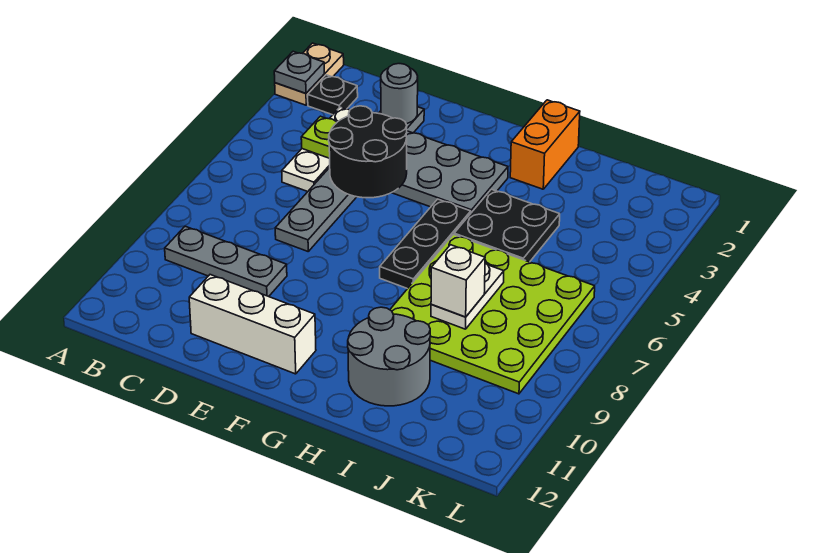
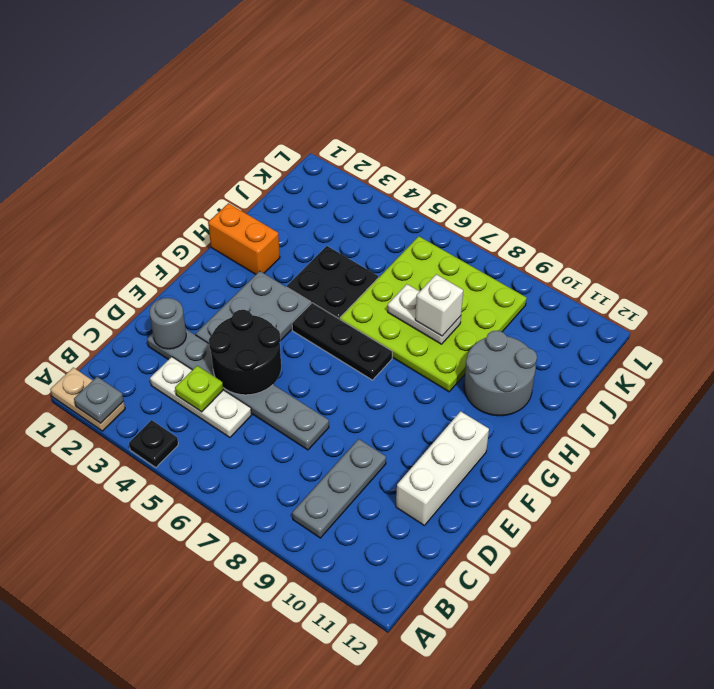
black 1x1 plate [308,75,358,115] -> black 1x1 plate moved to [129,420,178,467]

